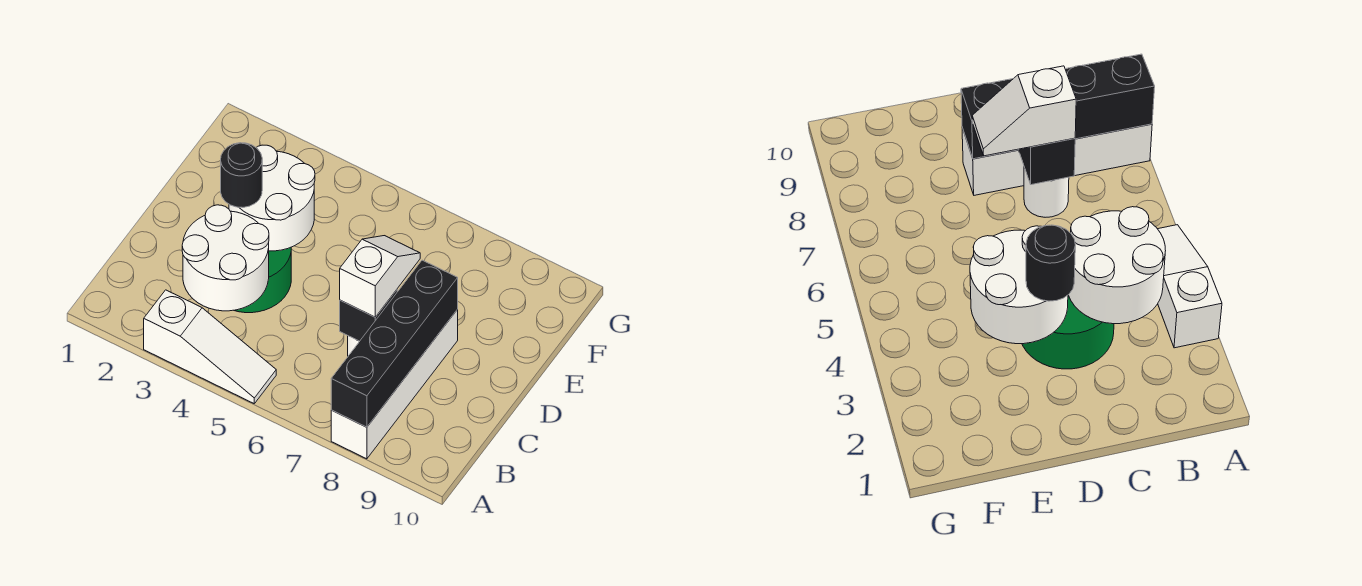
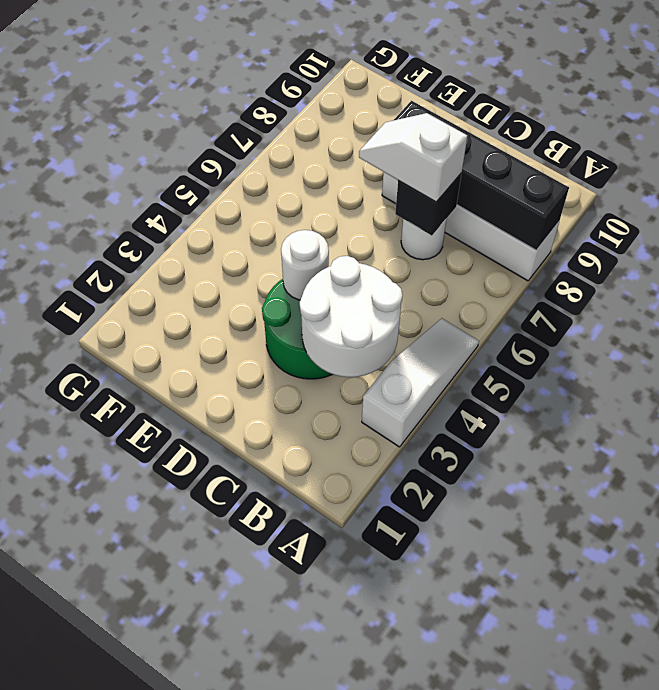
white 2x2 round brick [229,145,315,251] -> white 1x1 round brick [281,230,329,300]
black 1x1 round brick [221,143,262,207] -> none

